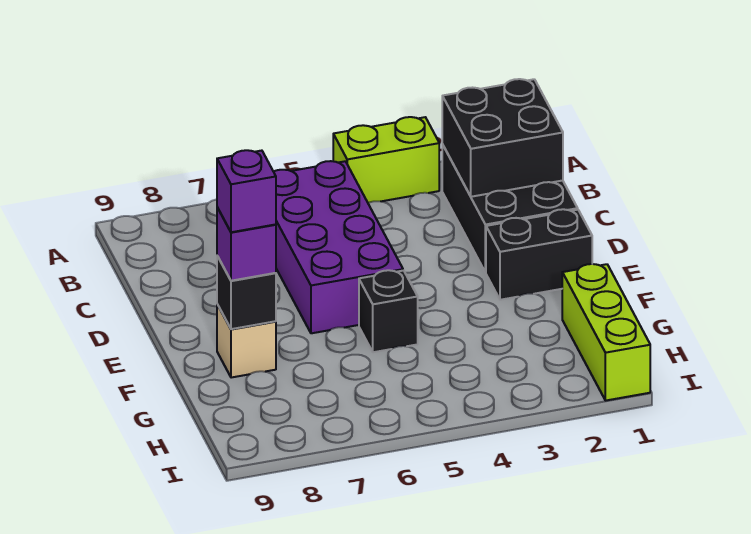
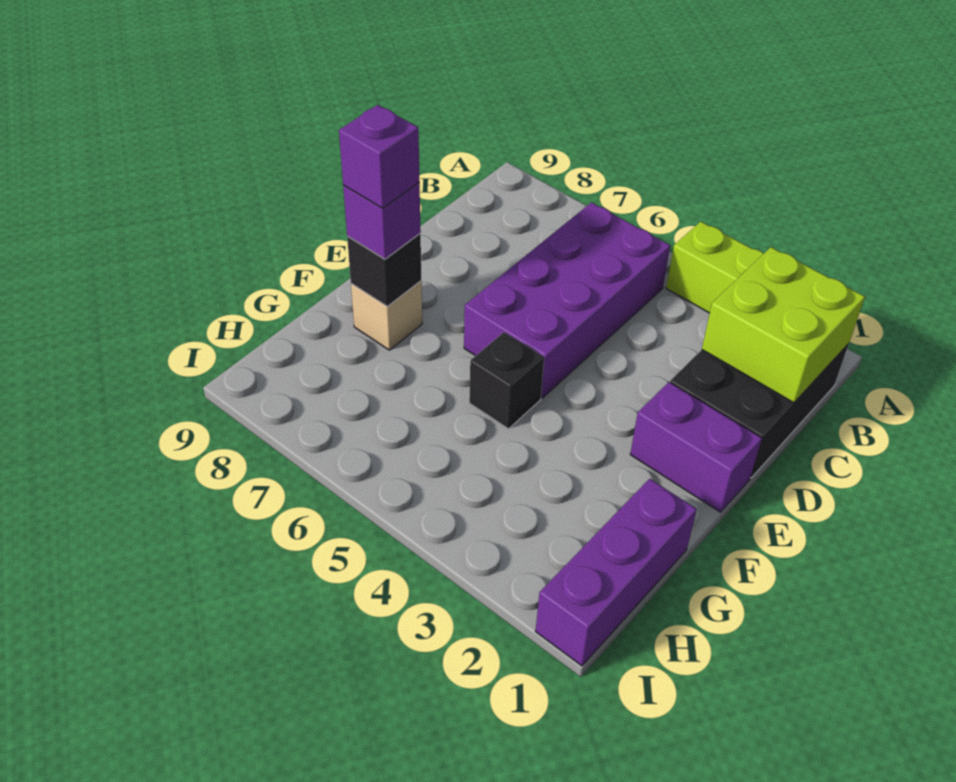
black 2x2 brick [442,79,563,197] -> lime 2x2 brick [702,247,865,403]
black 1x2 brick [486,209,592,300] -> purple 1x2 brick [630,382,762,512]
lime 1x3 brick [562,264,650,401] -> purple 1x3 brick [536,479,697,666]

